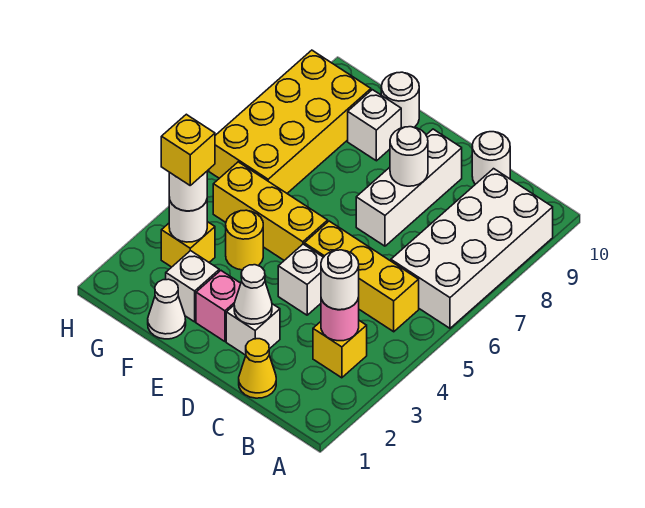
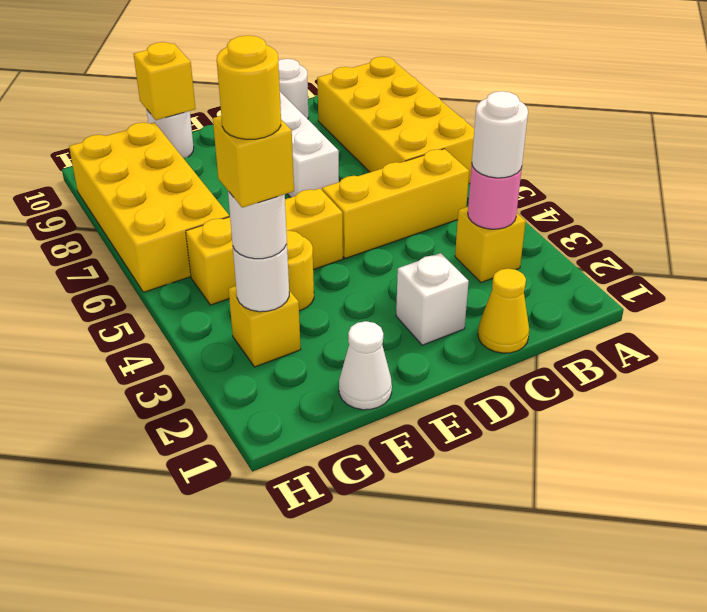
white 2x4 brick [391,169,553,328] -> yellow 2x4 brick [317,57,474,184]
white 1x1 cone [234,265,272,324] -> none
white 1x1 brick [278,244,323,315] -> none
white 1x1 round brick [390,127,428,186] -> none
pink 1x1 brick [196,271,241,341] -> none
white 1x1 brick [166,251,219,322] -> none
white 1x1 brick [348,90,401,161] -> none
none -> yellow 1x1 brick [134,42,196,120]
none -> yellow 1x1 round brick [217,35,281,139]

